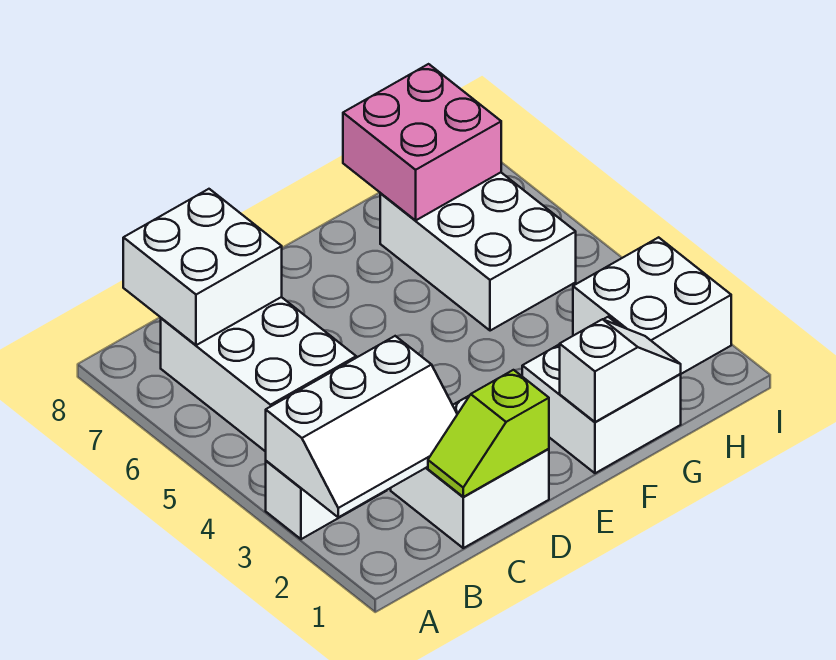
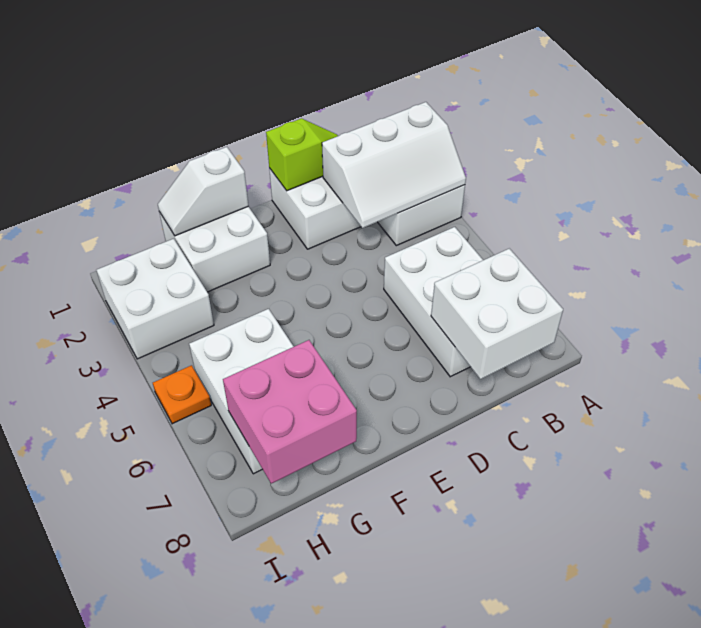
white 2x3 slope [266,336,457,517] -> white 2x3 slope turned to [322,102,466,228]
none -> orange 1x1 plate [153,365,211,424]

